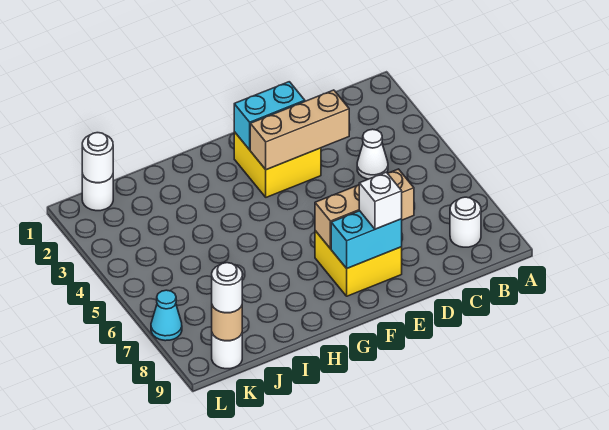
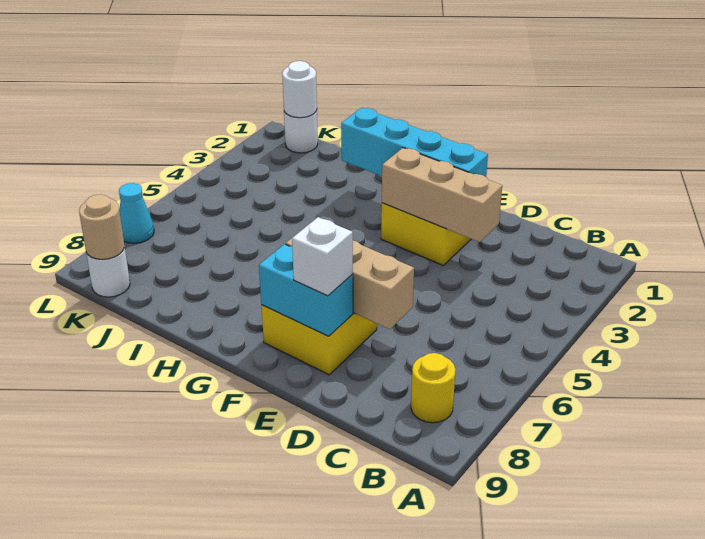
white 1x1 round brick [450,197,481,247] -> yellow 1x1 round brick [411,353,455,423]
white 1x1 cone [357,129,388,179] -> none
cyan 1x2 brick [234,82,305,150] -> cyan 1x4 brick [341,108,488,177]
white 1x1 round brick [212,263,242,313] -> none

